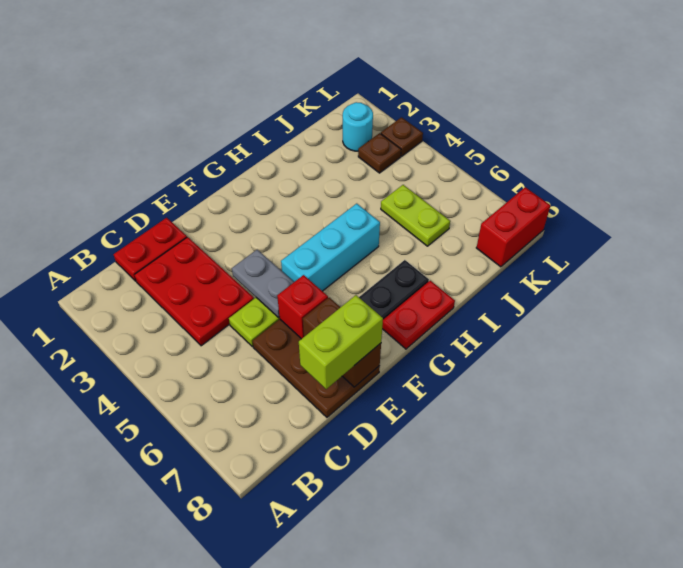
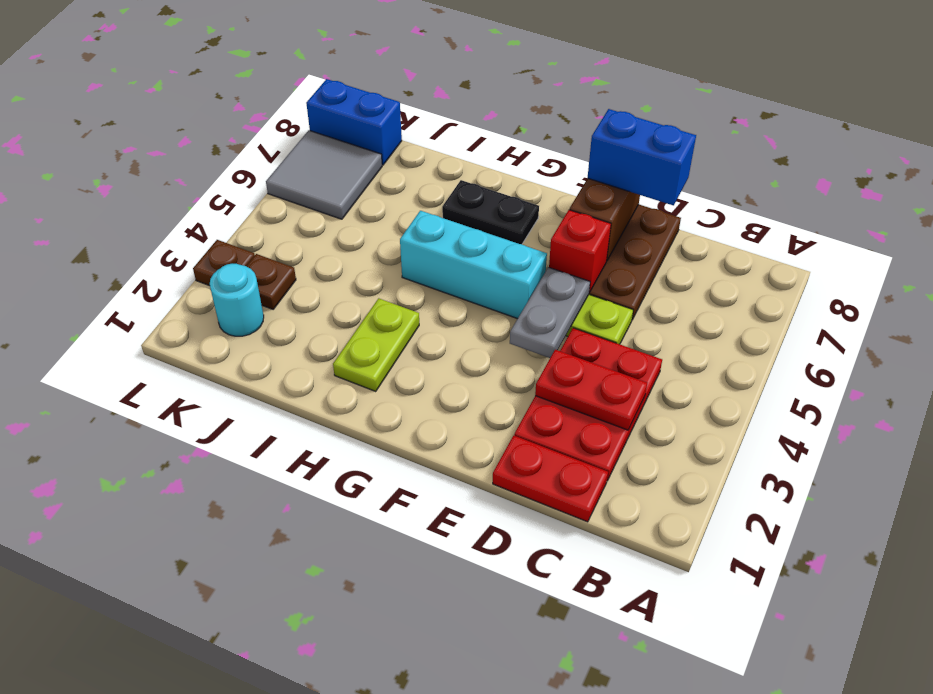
lime 1x2 brick [299,295,383,389] -> blue 1x2 brick [588,109,696,205]
red 1x2 plate [382,281,455,349] -> red 1x2 plate moved to [535,350,647,430]
lime 1x2 plate [381,185,450,246] -> lime 1x2 plate moved to [333,298,419,391]
none -> grey 2x2 tile [266,130,382,219]
red 1x2 brick [476,187,550,267] -> blue 1x2 brick [306,79,402,165]

